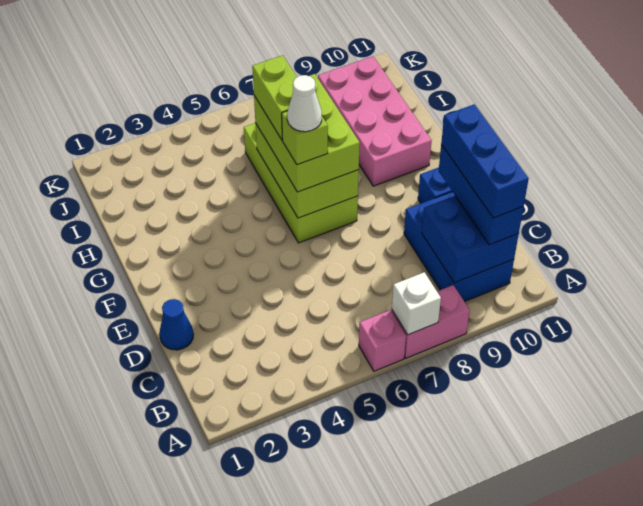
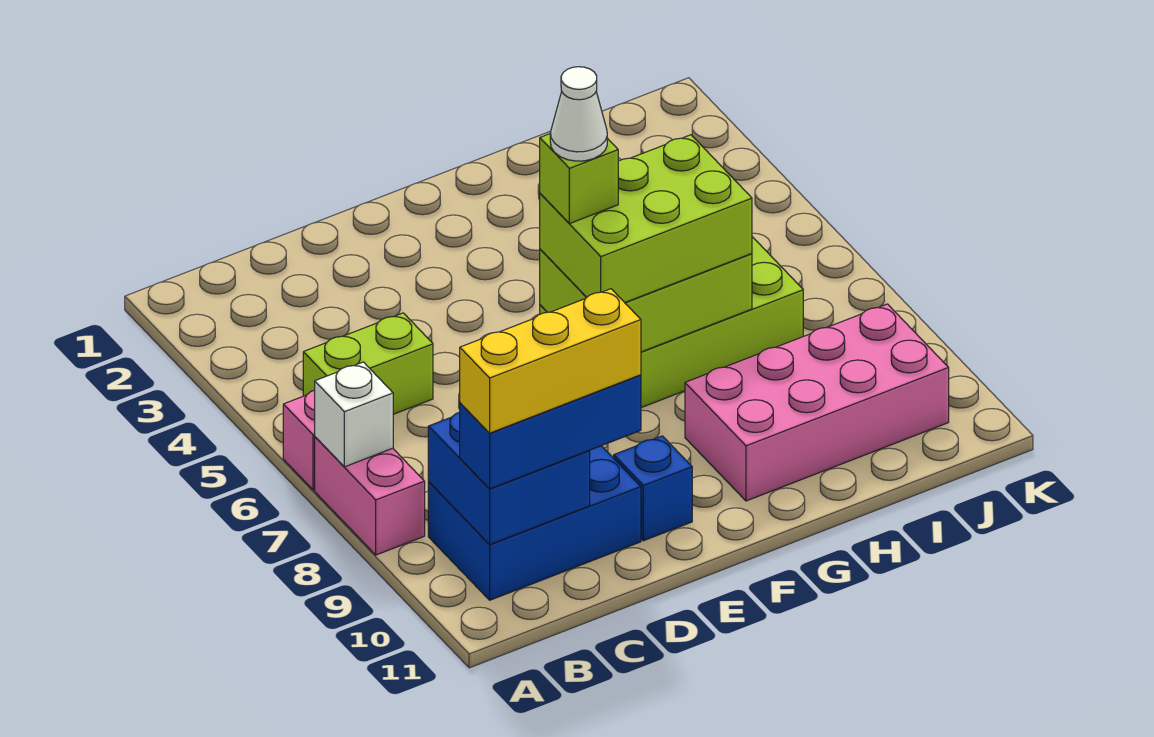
blue 1x3 brick [441,104,529,218] -> yellow 1x3 brick [460,289,641,433]
blue 1x1 cone [159,299,193,350] -> none
lime 1x2 brick [252,55,297,140] -> lime 1x2 brick moved to [303,313,433,414]

